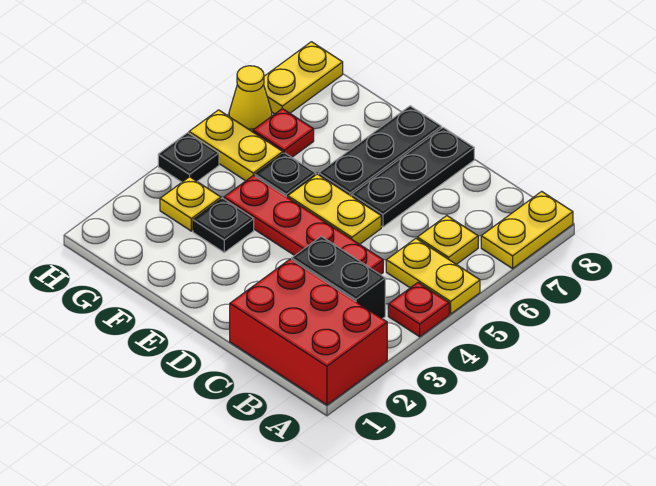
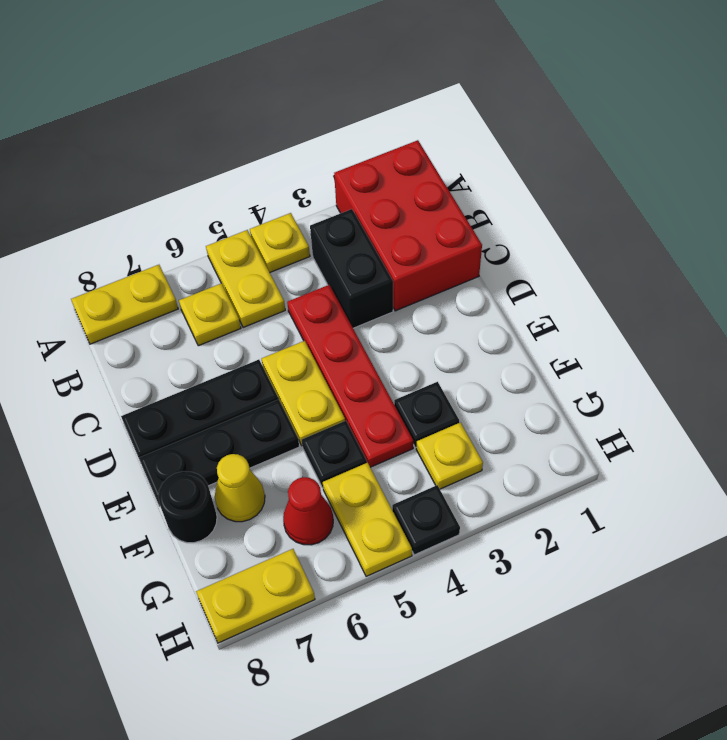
red 1x1 plate [388,283,449,337] -> yellow 1x1 plate [250,213,310,272]
none -> black 1x1 round brick [158,471,217,543]
red 1x1 plate [253,109,314,157] -> red 1x1 cone [283,477,333,545]
yellow 1x1 cone [229,66,272,132] -> yellow 1x1 cone moved to [215,454,265,522]

